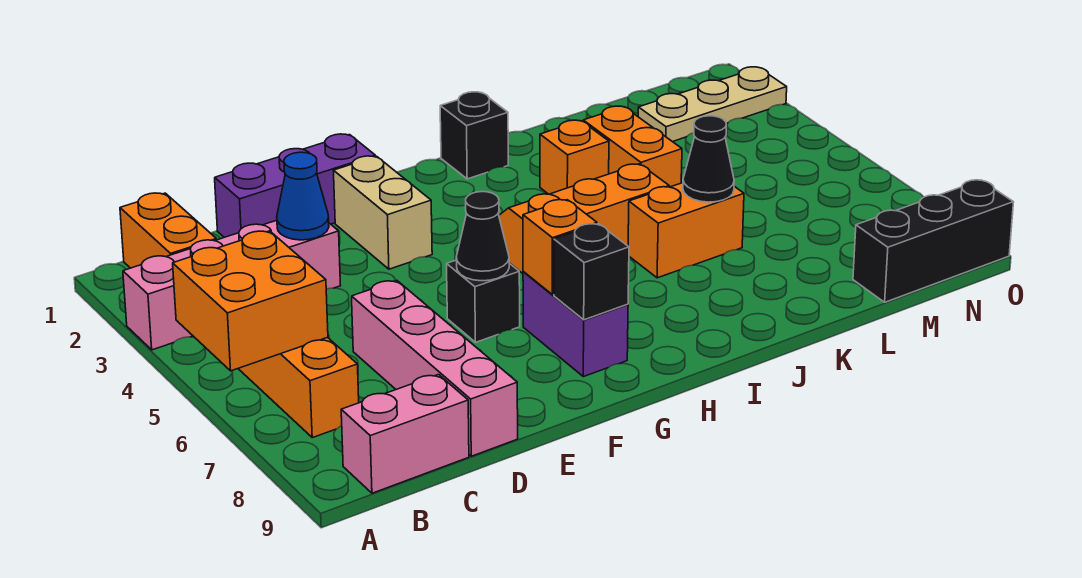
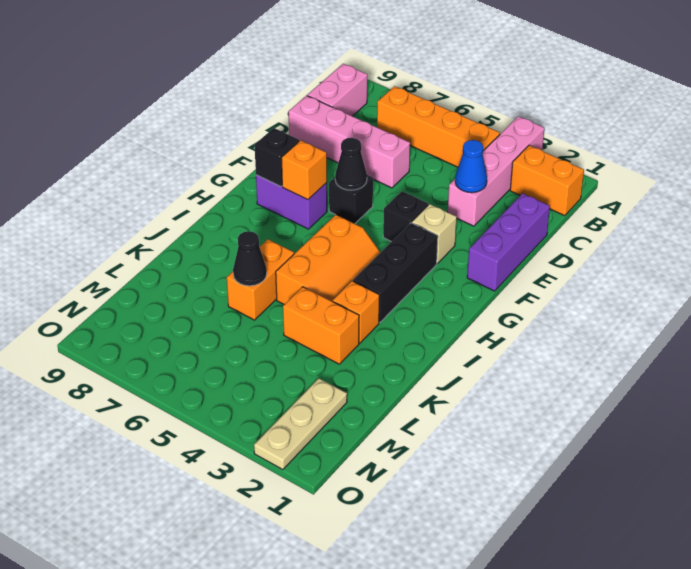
orange 2x2 brick [173,231,328,371] -> none
tan 1x2 brick [334,156,432,269] -> tan 1x1 brick [412,204,457,264]
black 1x1 brick [440,92,508,179] -> black 1x1 brick moved to [383,191,428,242]
black 1x3 brick [853,180,1013,302] -> black 1x3 brick moved to [353,223,438,323]

